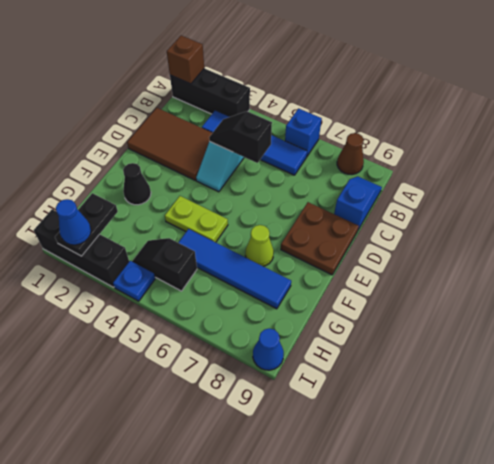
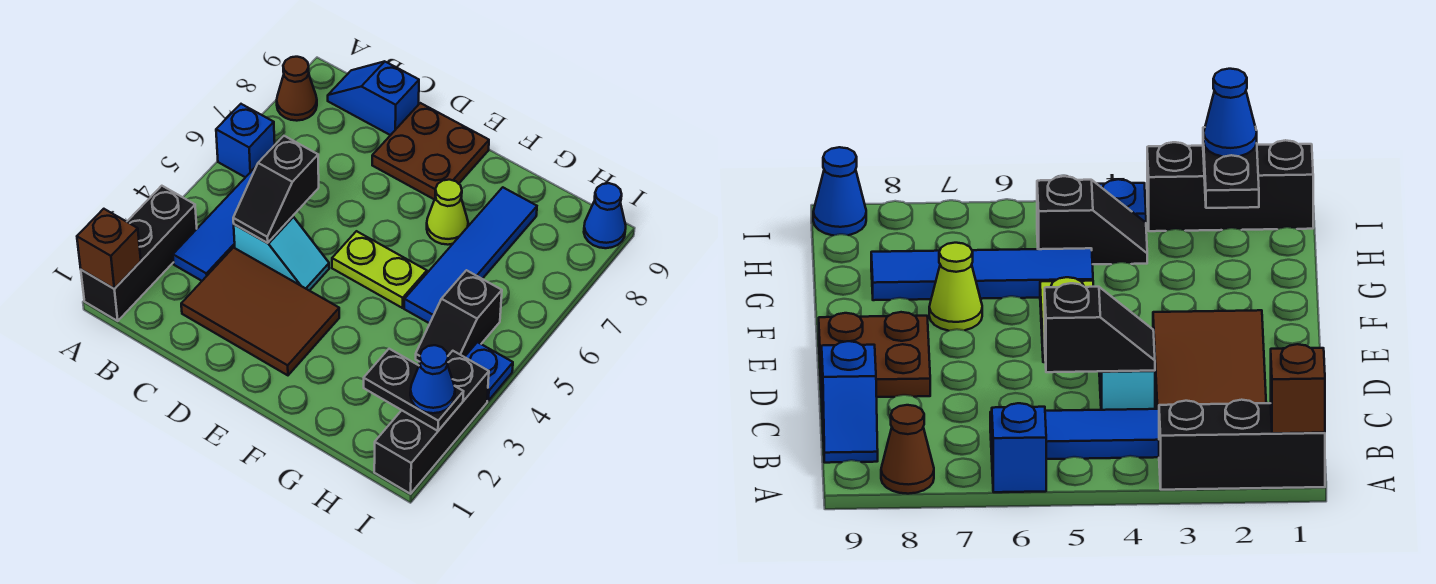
brown 2x3 tile [127,108,212,180] -> brown 2x3 tile turned to [181,248,339,375]
black 1x1 cone [123,163,151,205] -> none
lime 1x2 plate [165,196,228,242] -> lime 1x2 plate turned to [332,231,427,308]

